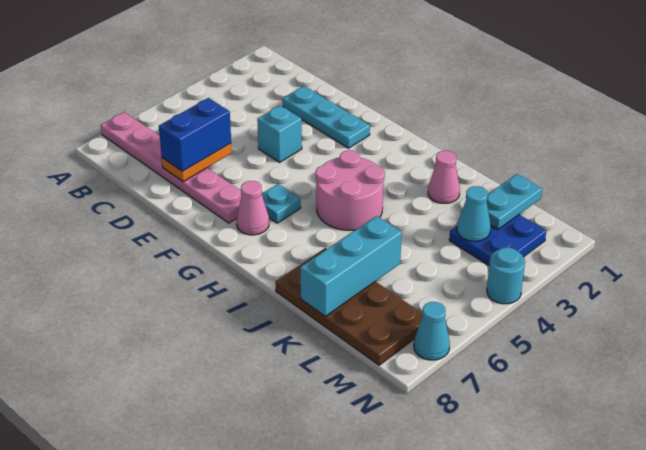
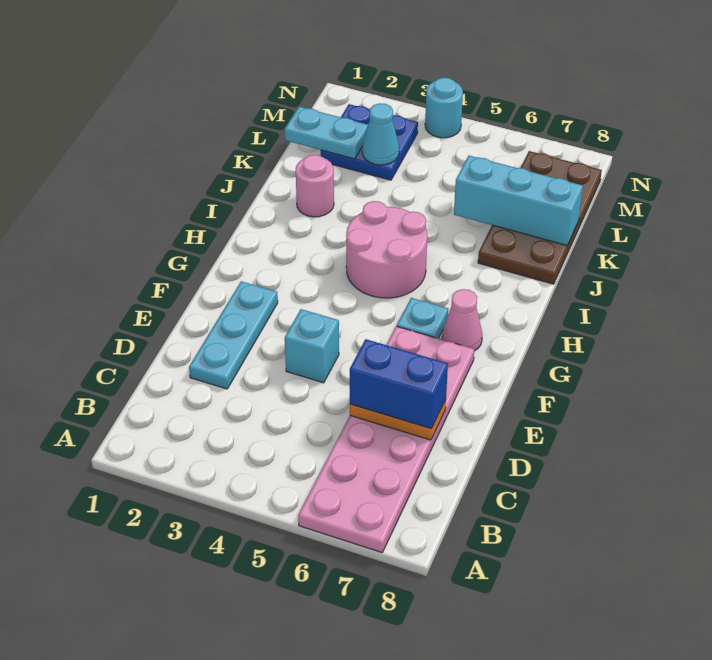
pink 1x6 plate [101,112,242,223] -> pink 2x6 plate [298,326,474,553]
pink 1x1 cone [428,151,460,203] -> pink 1x1 round brick [296,155,334,217]
cyan 1x1 cone [414,302,450,360] -> none

